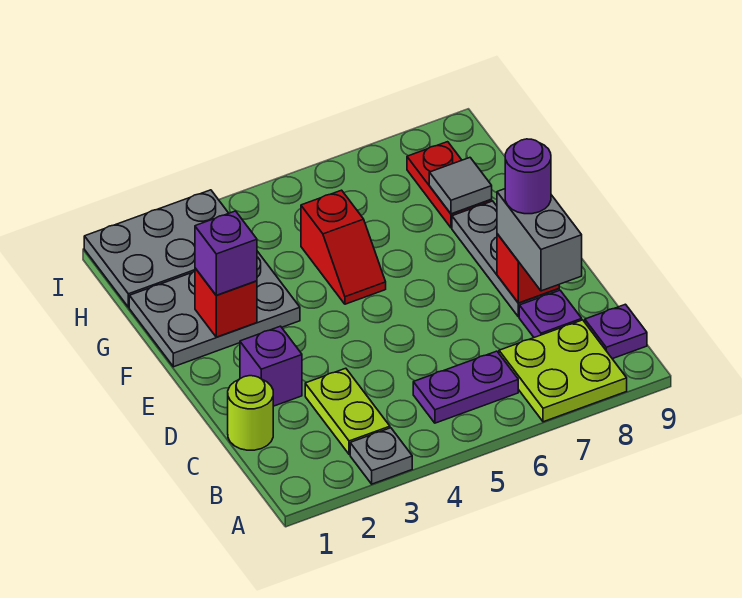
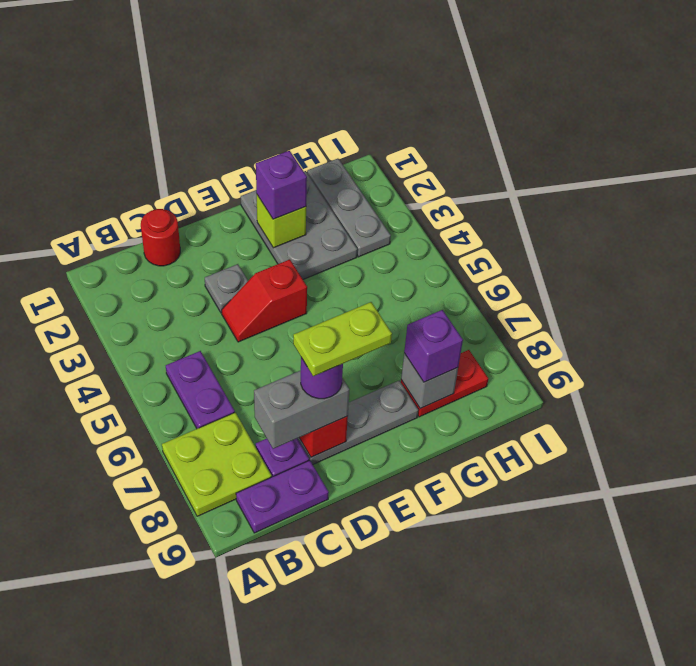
grey 1x1 plate [350,428,412,484] -> grey 1x1 plate moved to [205,264,248,313]
lime 1x2 plate [305,368,390,454] -> lime 1x2 plate moved to [293,302,392,376]
purple 1x1 plate [585,304,647,359] -> purple 1x2 plate [236,460,329,533]
lime 1x1 round brick [228,376,273,450] -> red 1x1 round brick [141,209,180,266]
purple 1x1 brick [240,326,302,406] -> purple 1x1 brick moved to [404,310,463,382]
red 1x1 brick [195,268,257,337] -> lime 1x1 brick [257,195,306,248]
red 1x2 slope [301,190,386,304] -> red 1x2 slope moved to [222,259,307,342]
grey 1x1 tile [429,158,492,214] -> grey 1x1 brick [401,353,458,409]
grey 2x3 plate [84,190,229,307] -> grey 1x3 plate [307,159,391,257]

